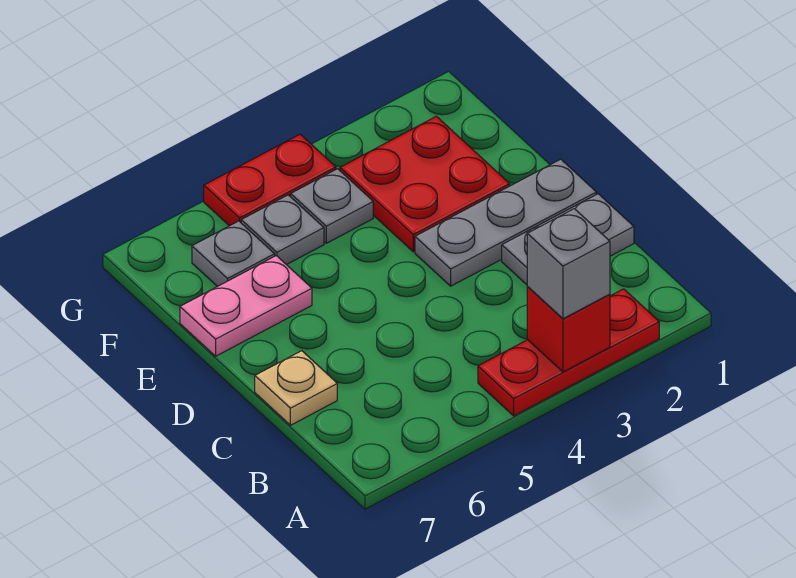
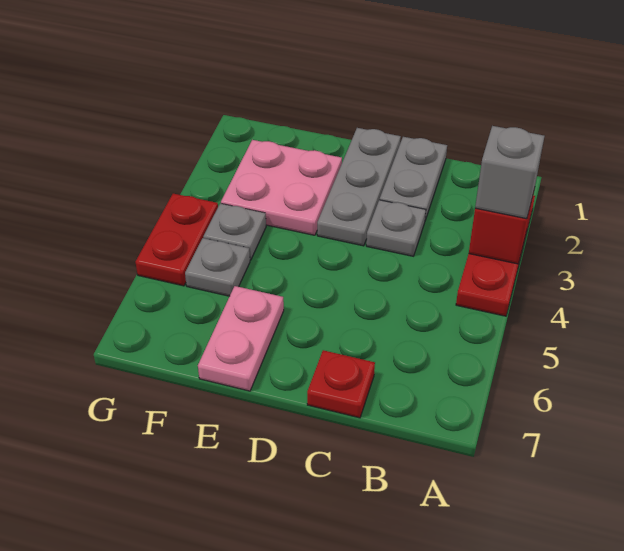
tan 1x1 plate [255,351,337,425] -> red 1x1 plate [307,350,375,418]
red 2x2 plate [340,116,510,252] -> pink 2x2 plate [221,140,342,235]
grey 1x1 plate [192,221,275,287] -> grey 1x1 plate moved to [366,200,426,256]

